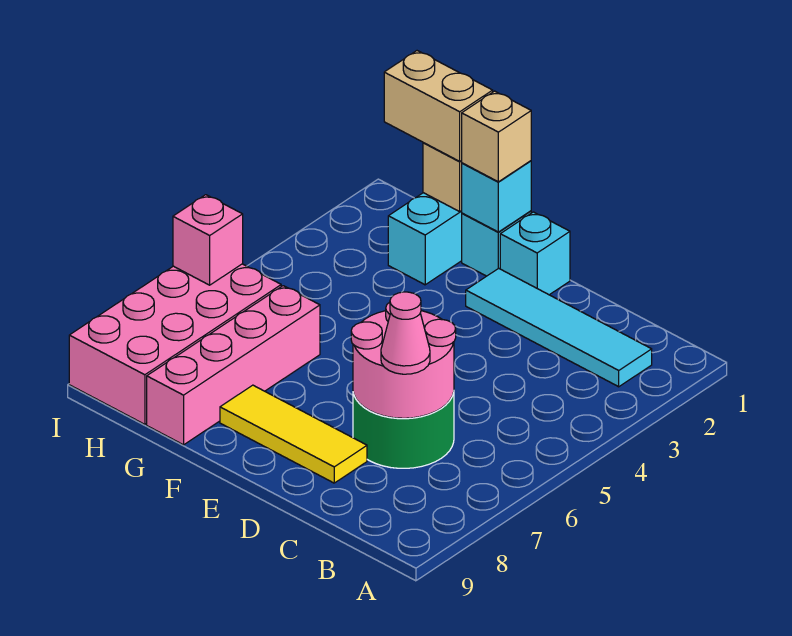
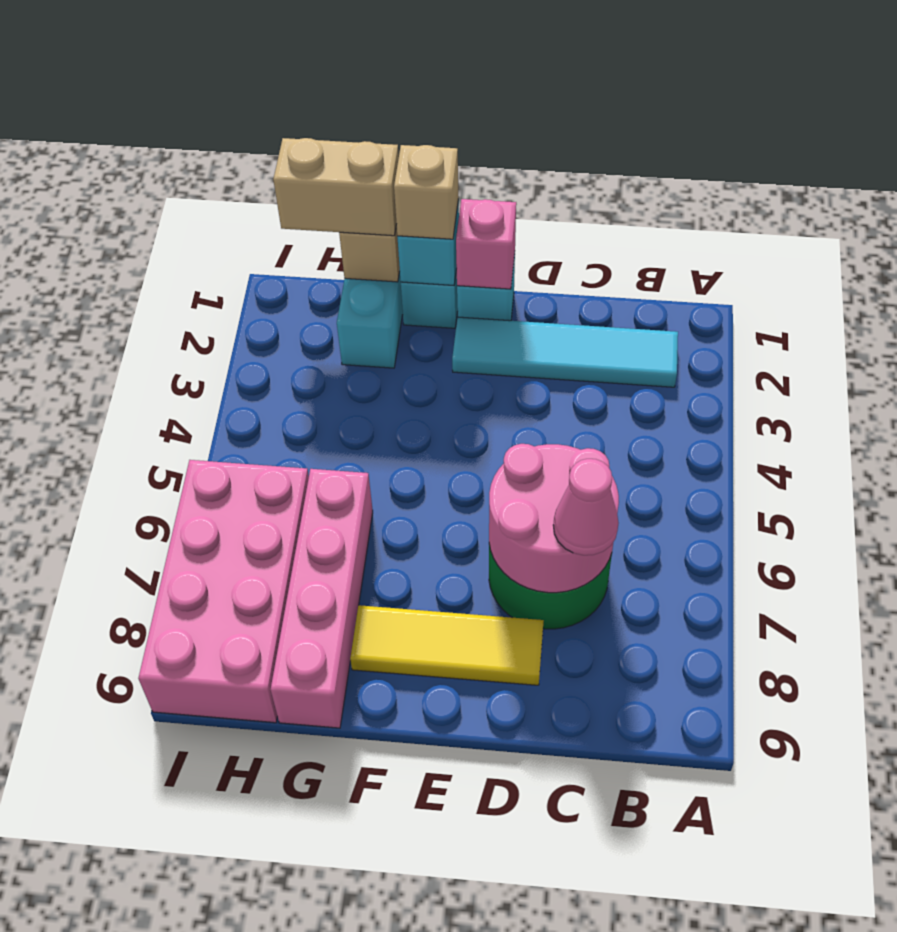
pink 1x1 brick [173,195,243,285] -> pink 1x1 brick moved to [456,199,516,289]

